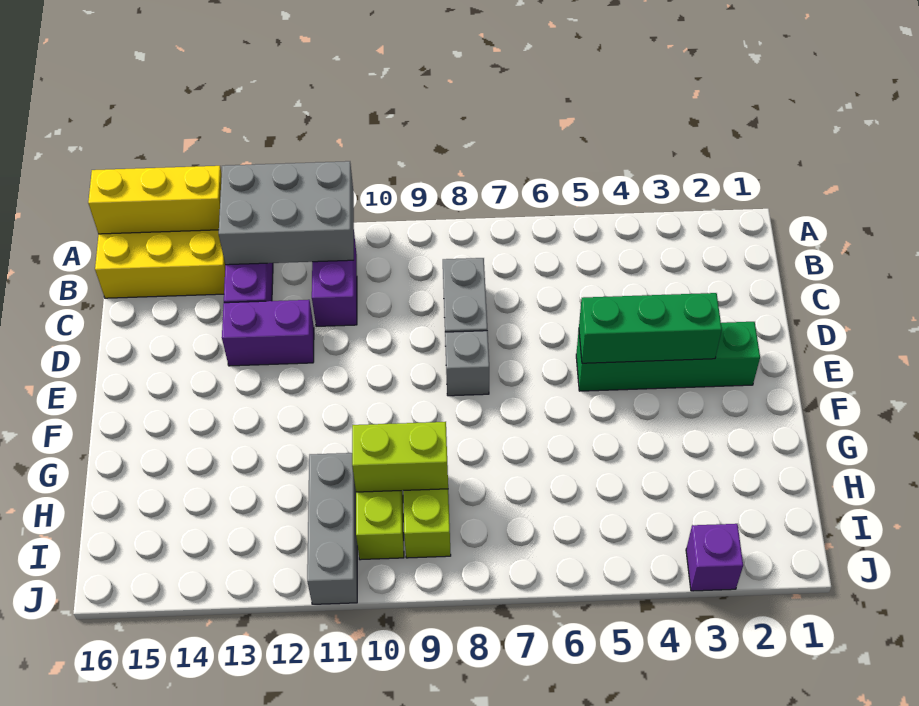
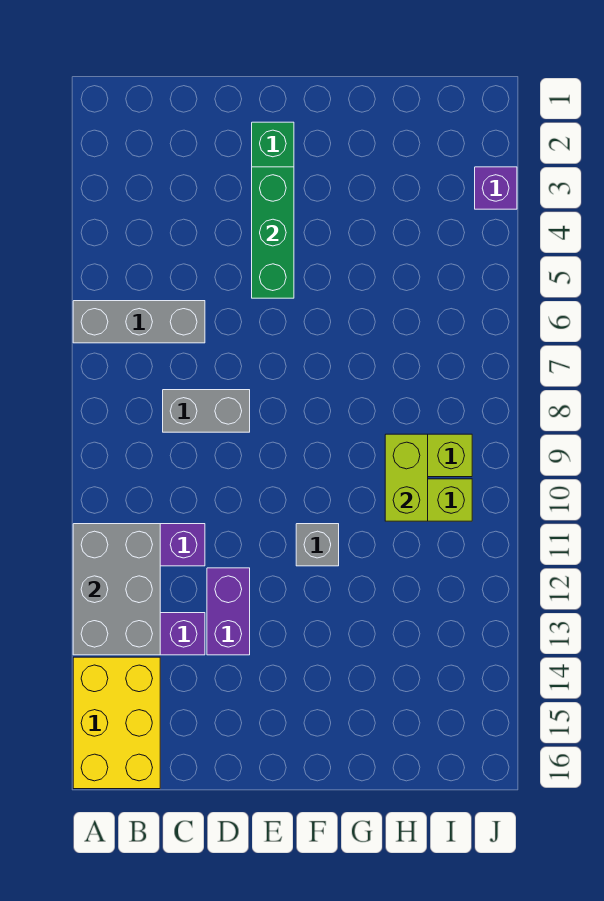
yellow 1x3 brick [88,166,222,234] -> none
grey 1x1 brick [445,331,489,396] -> grey 1x1 brick moved to [296,524,339,566]
grey 1x3 brick [307,453,357,604] -> grey 1x3 brick moved to [73,301,205,343]

